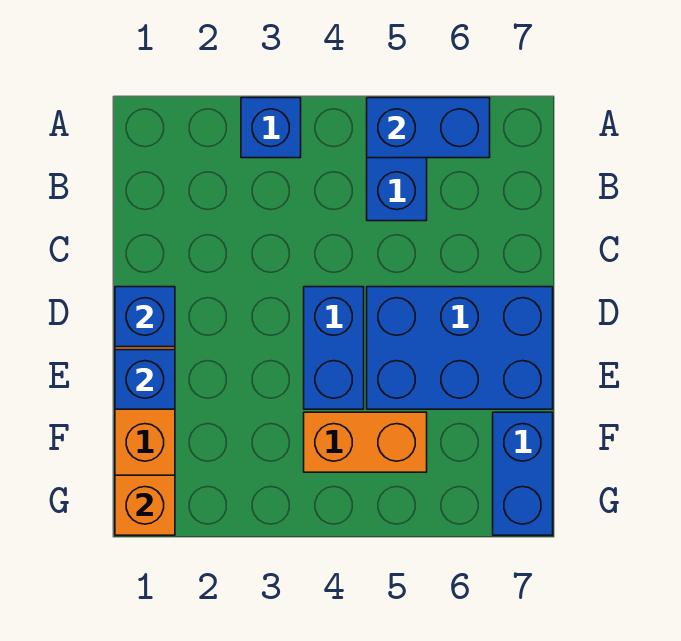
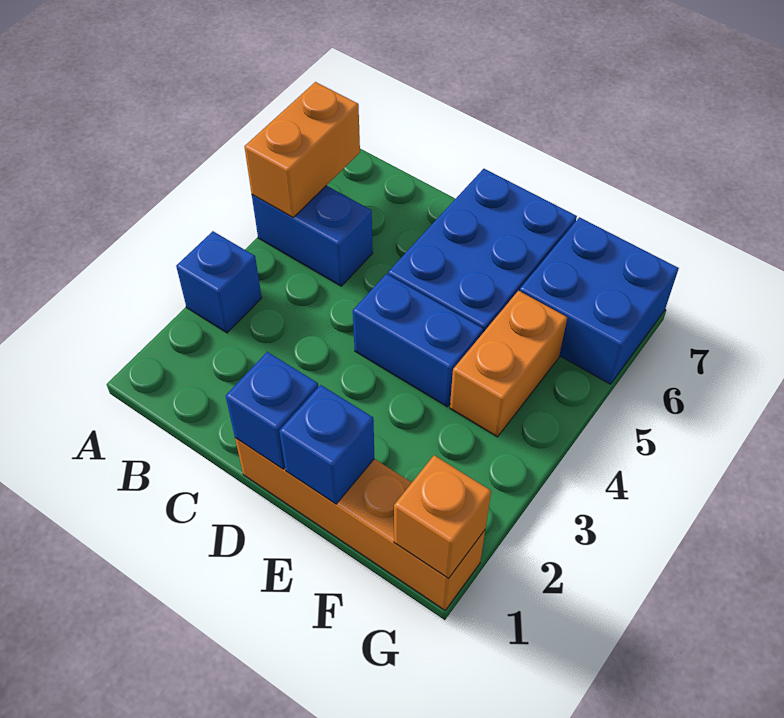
blue 1x2 brick [367,98,490,158] -> orange 1x2 brick [244,82,360,217]
blue 1x2 brick [493,412,553,535] -> blue 2x2 brick [520,217,679,384]

